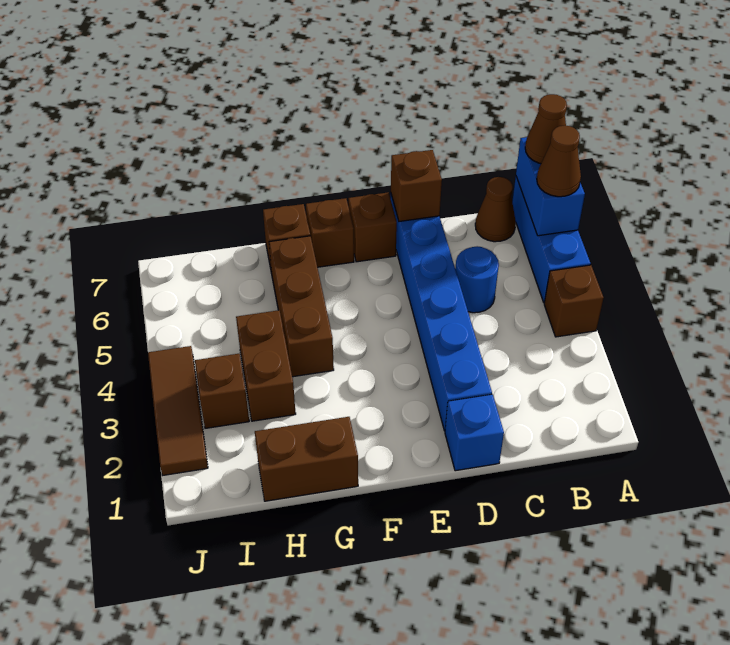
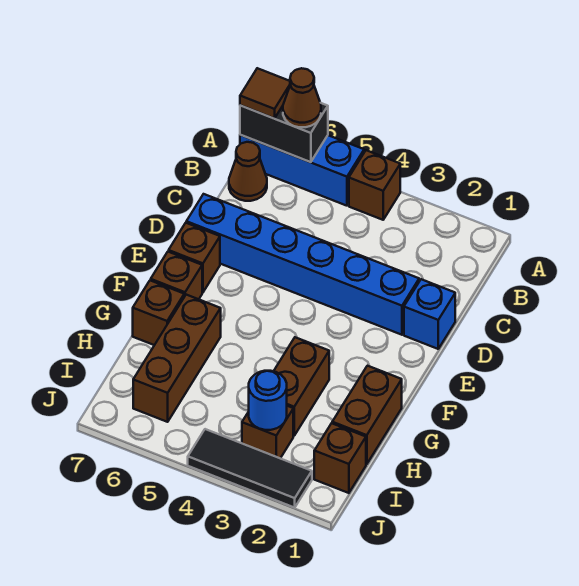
blue 1x2 brick [516,137,585,236] -> black 1x2 brick [240,103,328,162]
brown 1x1 cone [525,94,567,164] -> brown 1x1 tile [240,68,290,118]
blue 1x1 round brick [455,246,499,313] -> blue 1x1 round brick moved to [249,371,287,430]
brown 1x1 brick [391,150,442,221] -> brown 1x1 brick moved to [314,423,366,493]
brown 1x3 brick [269,236,334,377] -> brown 1x3 brick turned to [133,295,221,422]
brown 1x2 brick [236,310,296,421] -> brown 1x2 brick turned to [274,337,329,436]
brown 1x3 tile [148,346,208,475] -> black 1x3 tile [188,429,312,508]

